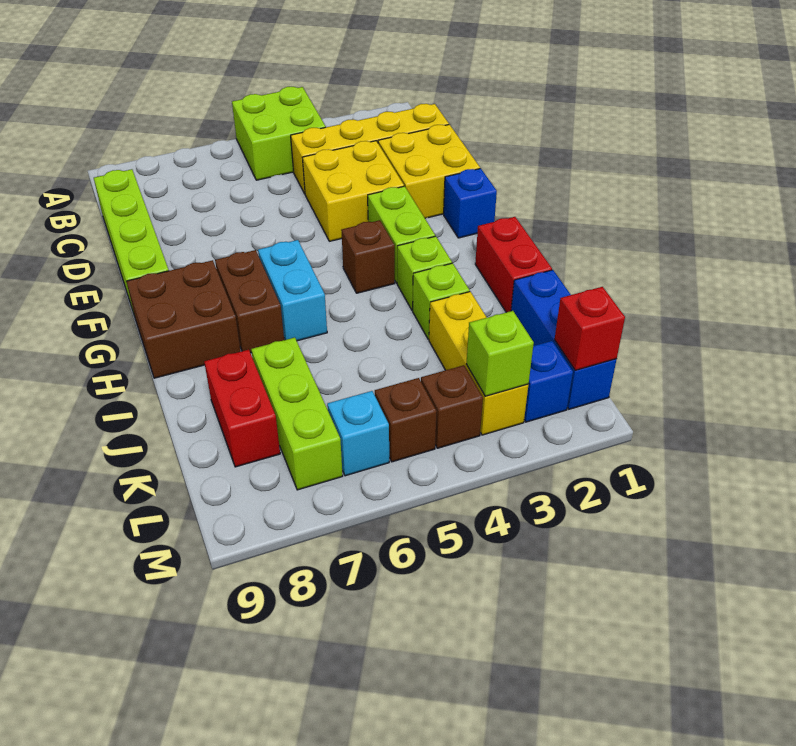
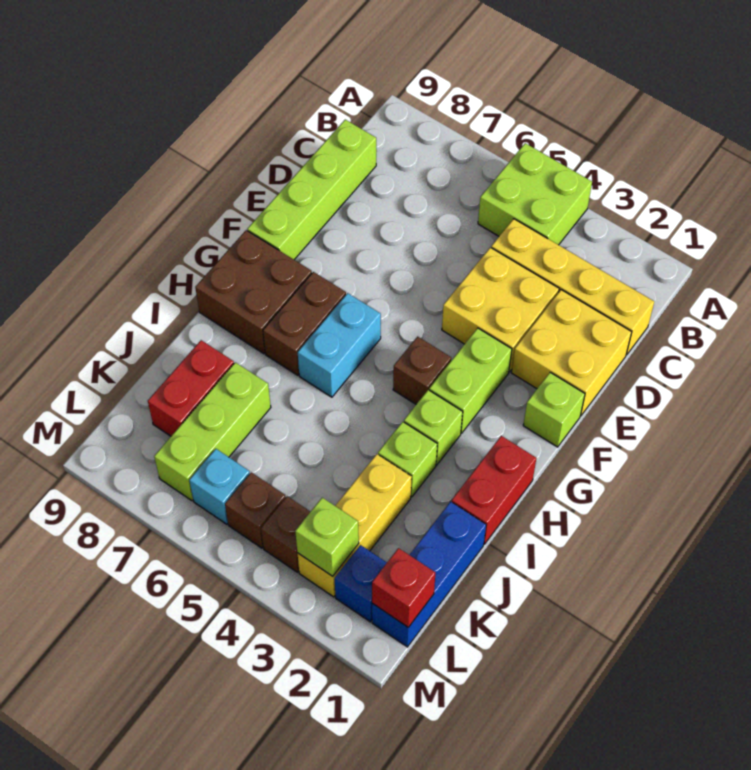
blue 1x1 brick [444,168,497,238] -> lime 1x1 brick [523,372,585,447]

